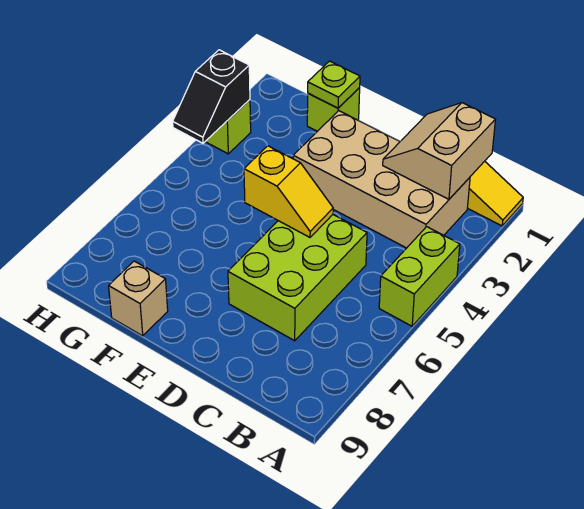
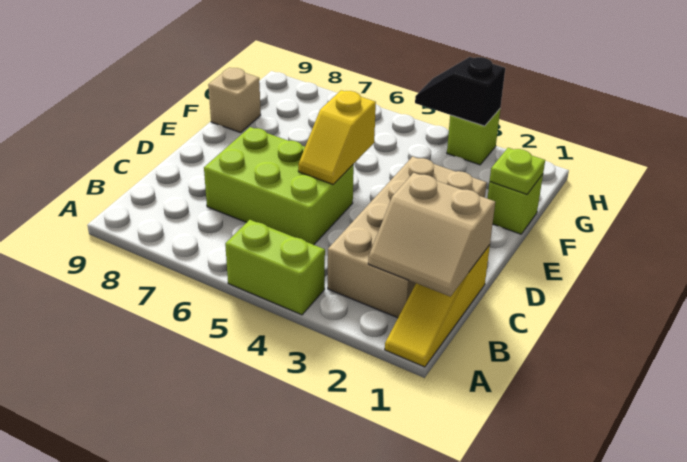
tan 2x2 slope [383,103,495,199] -> tan 2x2 slope turned to [368,173,495,297]

